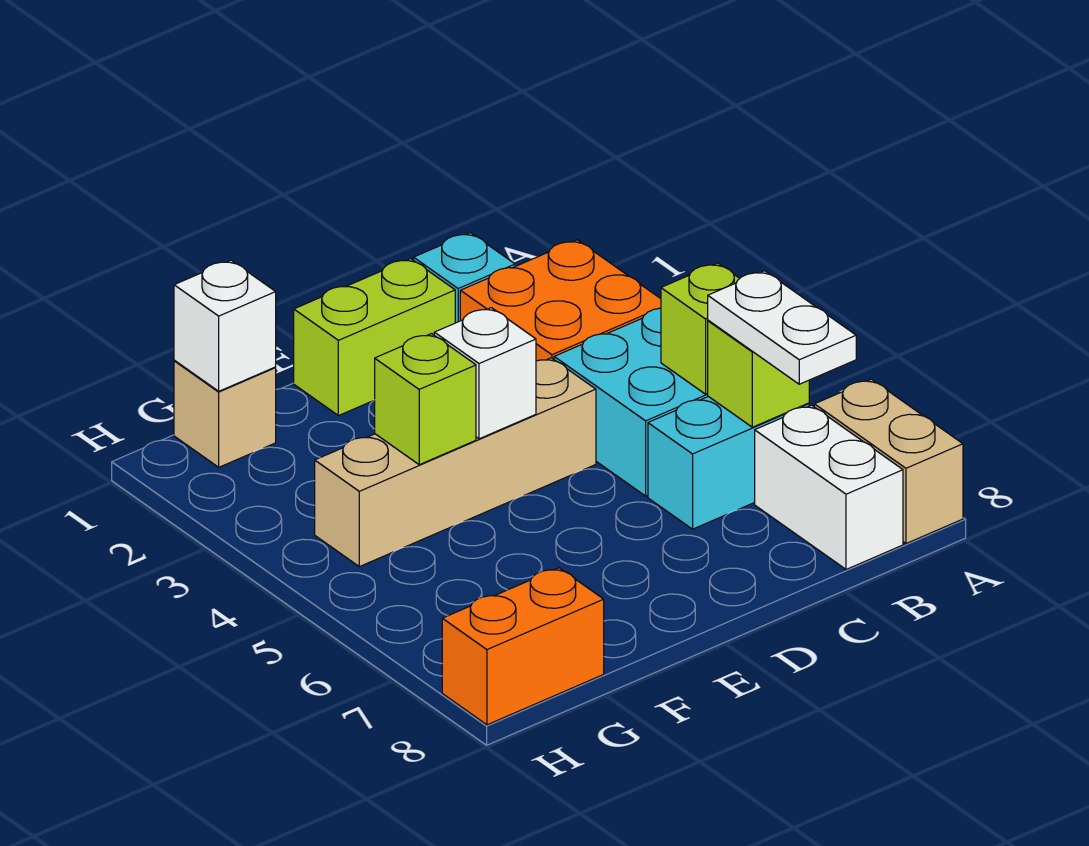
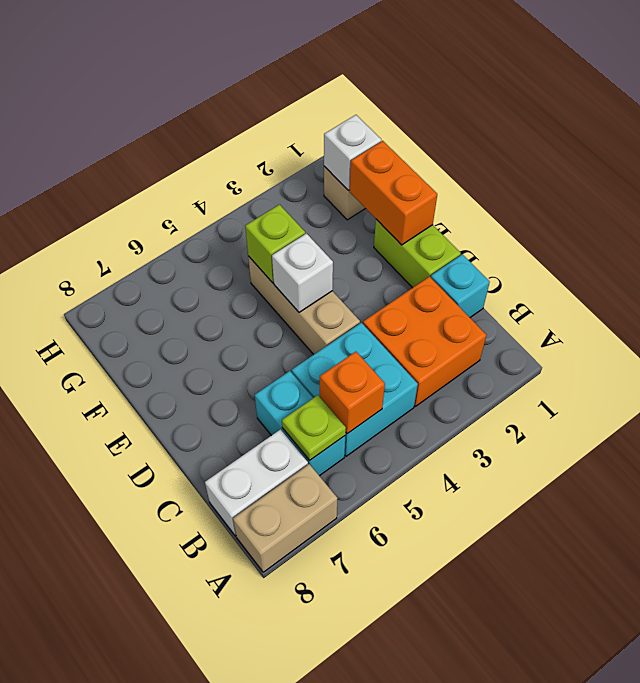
lime 1x1 brick [661,263,740,394] -> orange 1x1 brick [320,352,385,434]
lime 1x1 brick [708,320,809,427] -> lime 1x1 plate [282,395,346,460]
white 1x2 plate [708,271,856,384] -> none
tan 1x4 brick [315,358,596,567] -> tan 1x3 brick [248,256,360,355]
orange 1x2 brick [442,568,604,725] -> orange 1x2 brick moved to [350,141,437,245]

